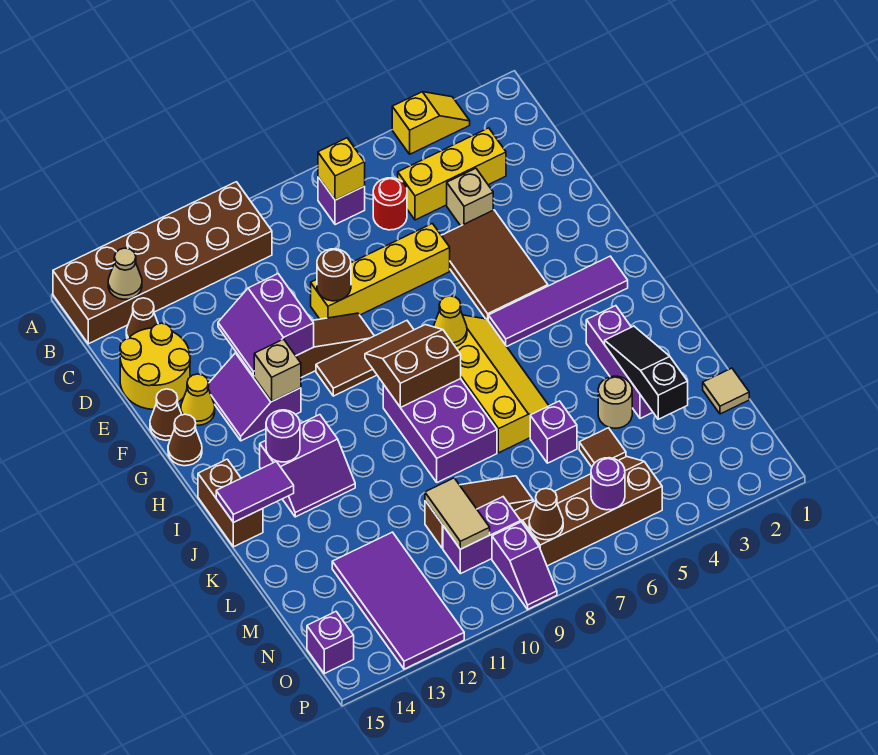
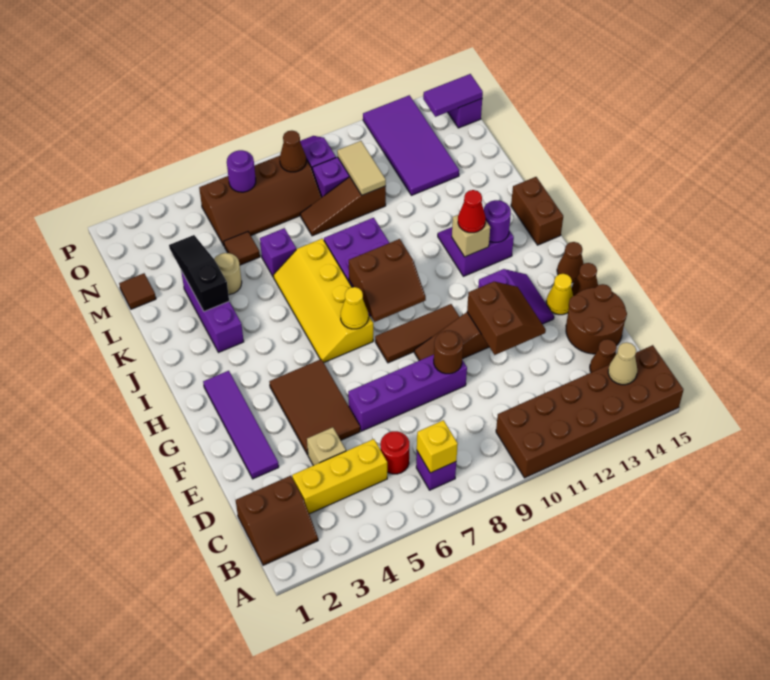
yellow 1x2 slope [392,92,470,154] -> none
none -> brown 2x2 slope [236,476,318,565]
yellow 2x2 round brick [120,323,190,409] -> brown 2x2 round brick [566,284,627,354]
yellow 1x4 brick [311,224,450,319] -> purple 1x4 brick [348,355,467,431]
purple 2x2 slope [218,274,314,376] -> brown 2x2 slope [467,282,546,355]
tan 1x1 brick [254,339,301,401] -> tan 1x1 brick moved to [452,215,490,257]
purple 1x4 tile [488,256,628,346] -> purple 1x4 tile turned to [203,371,279,479]
none -> red 1x1 cone [458,190,486,233]
purple 1x2 tile [216,462,294,523] -> purple 1x2 tile moved to [423,74,483,117]
black 1x3 slope [605,326,688,419] -> black 1x3 slope turned to [169,235,229,311]
tan 1x1 tile [703,368,749,414] -> brown 1x1 tile [119,273,156,309]

